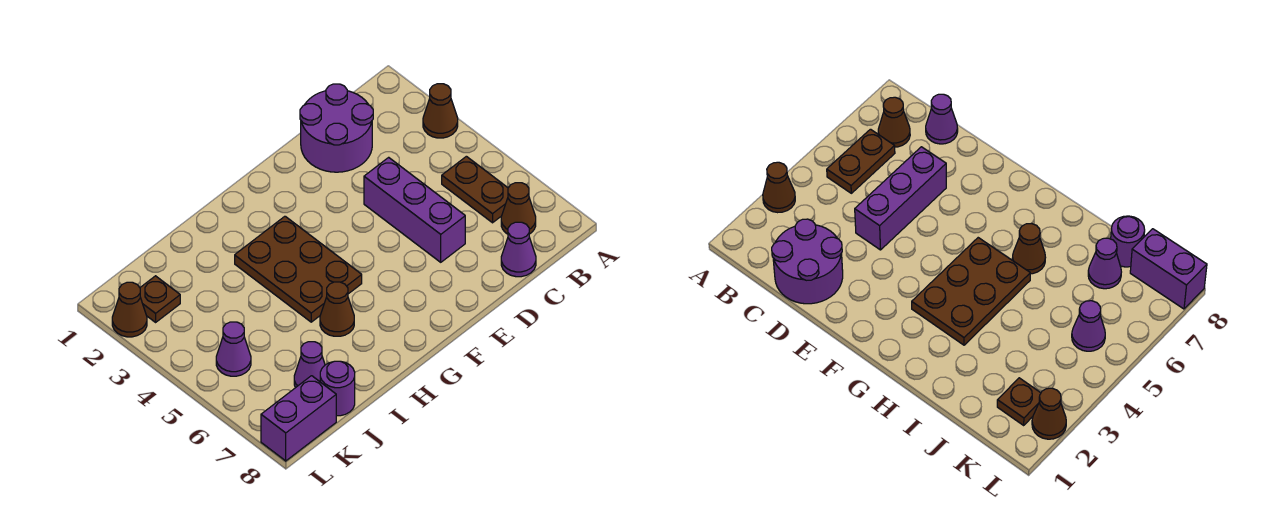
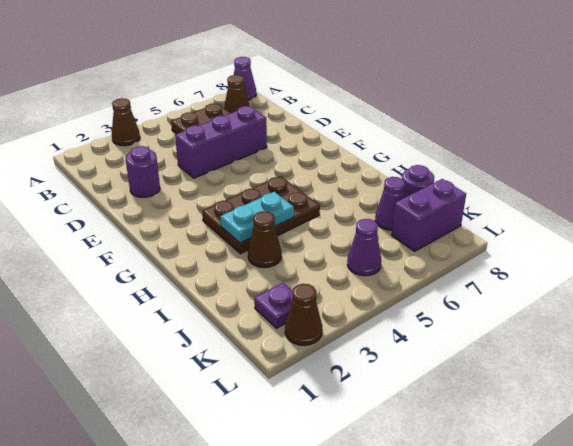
purple 2x2 round brick [300,84,373,172] -> purple 1x1 round brick [126,146,160,197]
purple 1x1 cone [501,222,536,277] -> purple 1x1 cone moved to [234,57,256,100]
none -> cyan 1x2 plate [220,192,294,243]
brown 1x1 cone [320,282,354,336] -> brown 1x1 cone moved to [248,211,281,268]
brown 1x1 plate [140,276,180,322] -> purple 1x1 plate [254,283,293,328]
purple 1x2 brick [261,376,336,461] -> purple 1x2 brick turned to [392,179,466,251]

